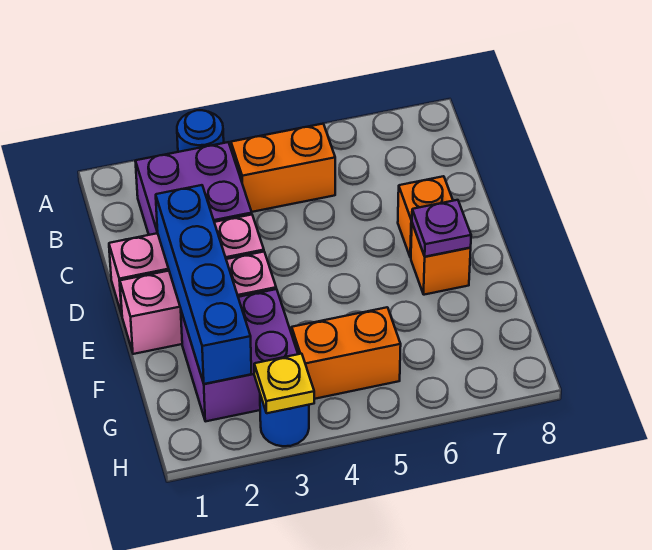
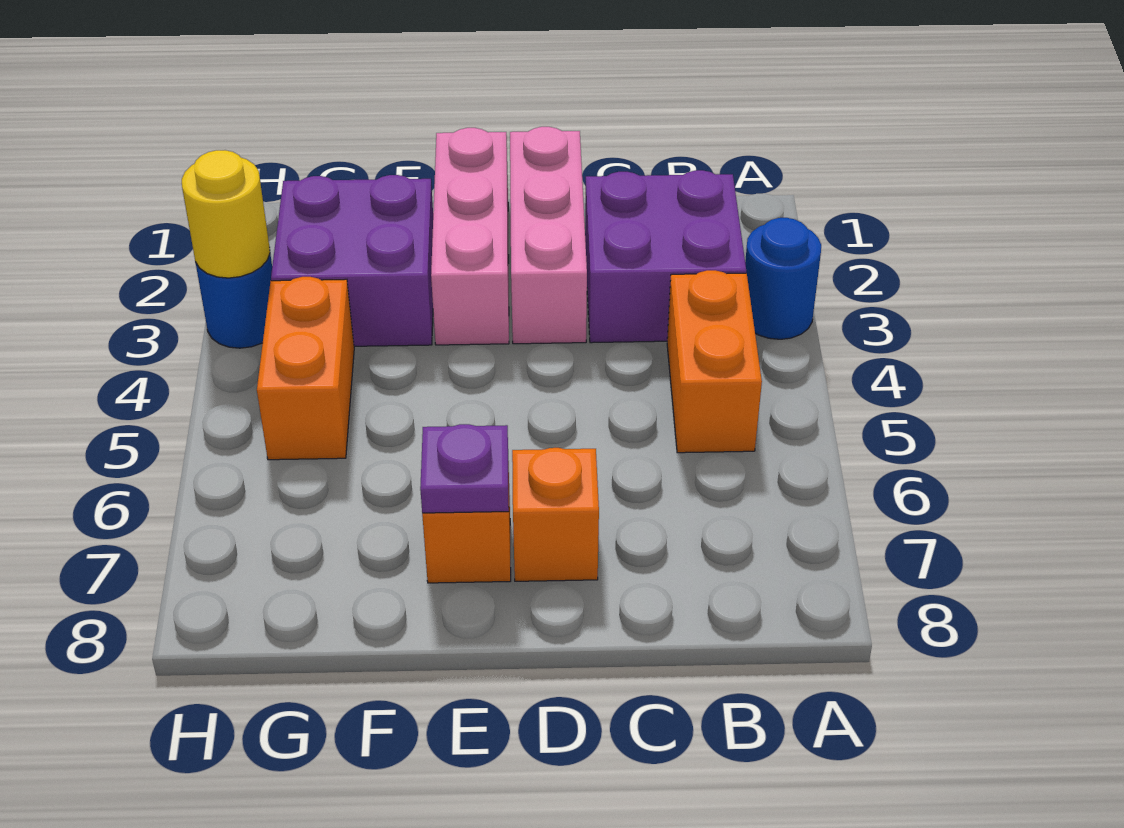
blue 1x4 brick [156,185,251,384] -> none
yellow 1x1 plate [254,354,314,413] -> yellow 1x1 round brick [182,150,270,278]

